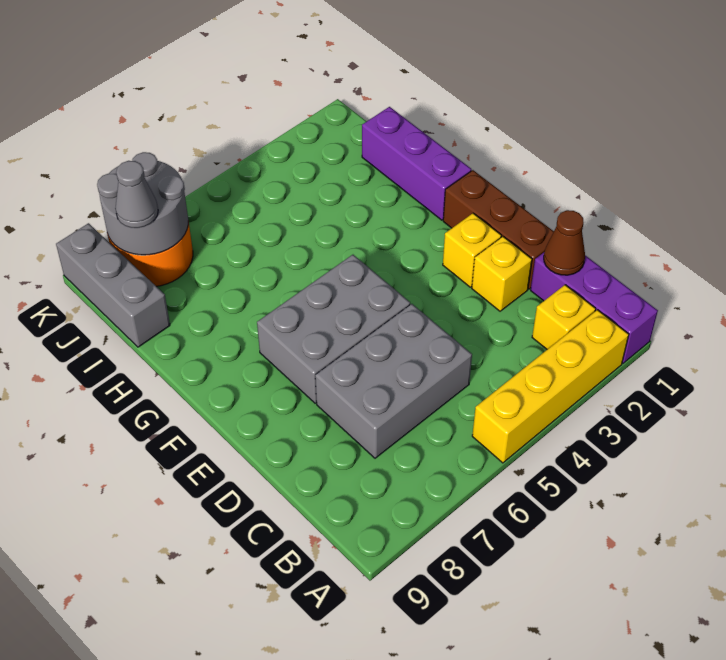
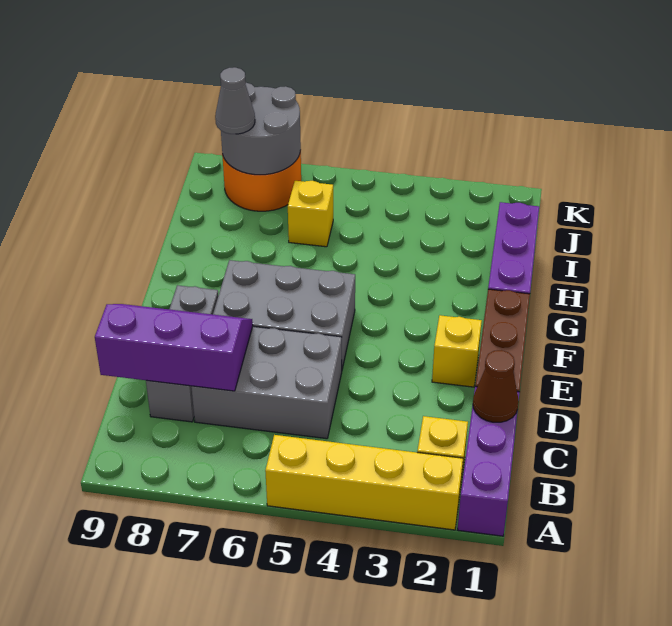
none -> purple 2x3 slope [95,304,253,391]
yellow 1x1 brick [472,237,532,311] -> yellow 1x1 brick moved to [288,181,333,247]
grey 1x3 brick [56,223,170,347] -> grey 1x3 brick moved to [146,285,218,422]

